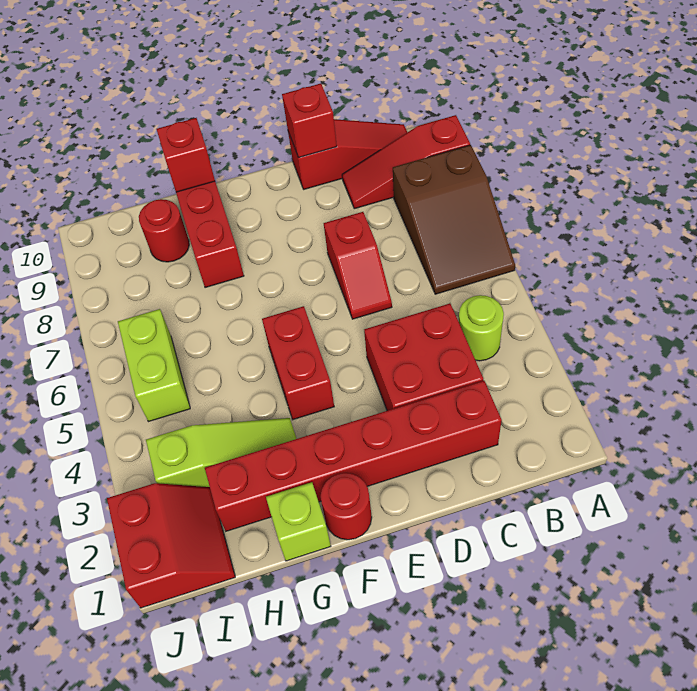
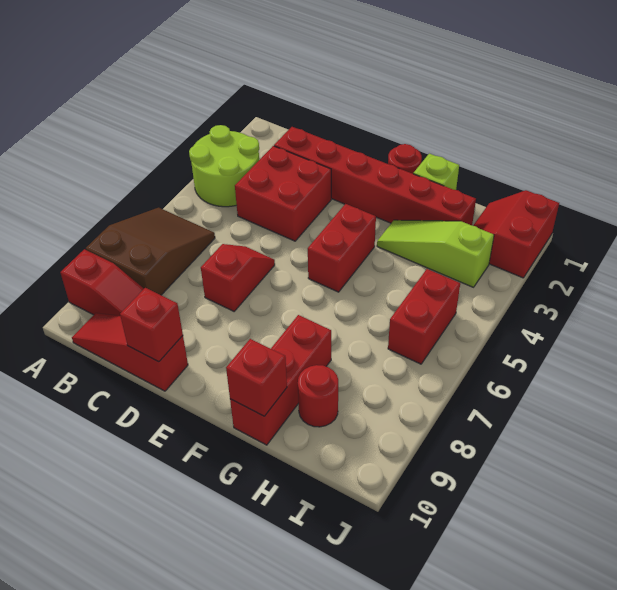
lime 1x1 round brick [459,295,504,361] -> lime 2x2 round brick [189,125,259,207]
lime 1x2 brick [118,309,190,422] -> red 1x2 brick [388,269,460,364]

